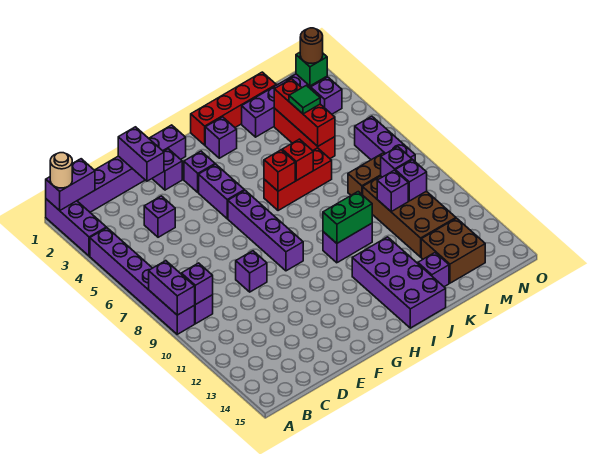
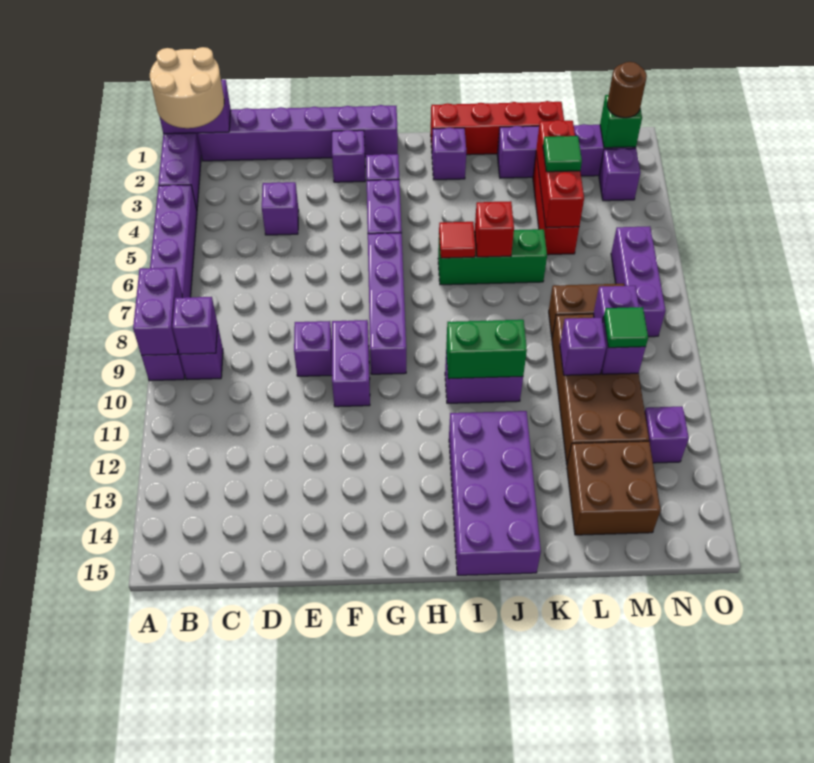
tan 1x1 round brick [50,153,72,188] -> tan 2x2 round brick [150,47,224,128]
purple 1x2 brick [118,127,164,181] -> purple 1x2 brick moved to [332,320,370,407]
red 1x3 brick [264,148,332,211] -> green 1x3 brick [438,229,547,285]
red 1x1 brick [264,150,295,191] -> red 1x1 tile [439,222,476,258]
purple 1x1 brick [418,253,449,287] -> purple 1x1 brick moved to [645,407,689,463]
none -> green 1x1 tile [604,307,648,348]

